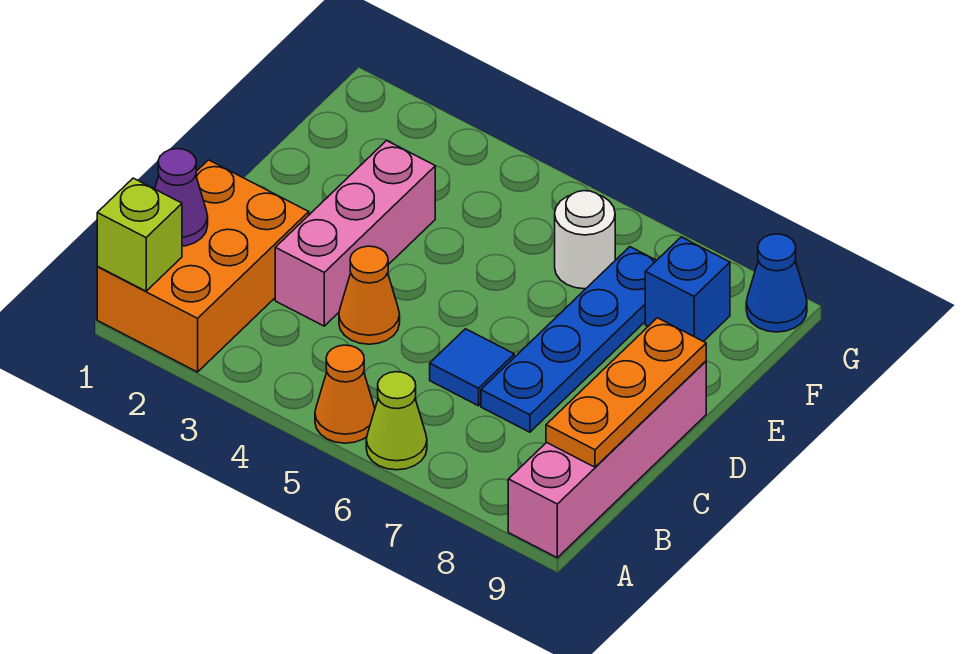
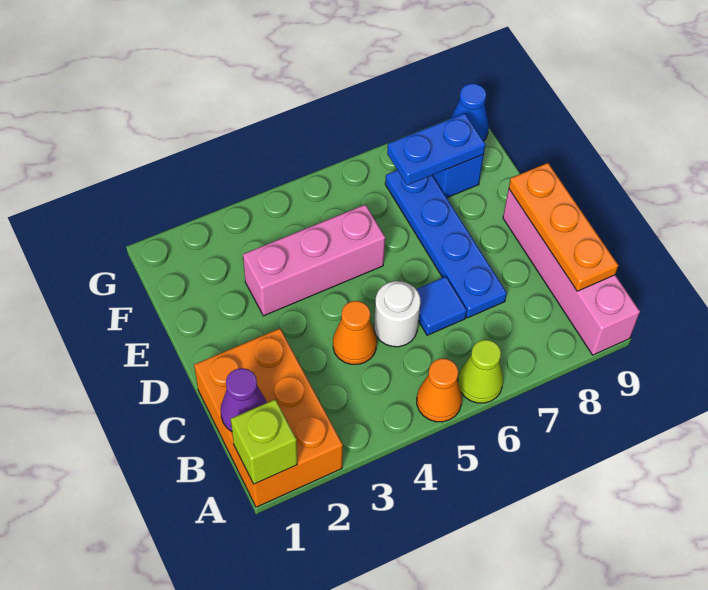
pink 1x3 brick [275,141,435,326] -> pink 1x3 brick turned to [243,205,385,316]
white 1x1 round brick [555,191,615,289] -> white 1x1 round brick moved to [374,281,420,347]
none -> blue 1x2 plate [387,113,485,185]

